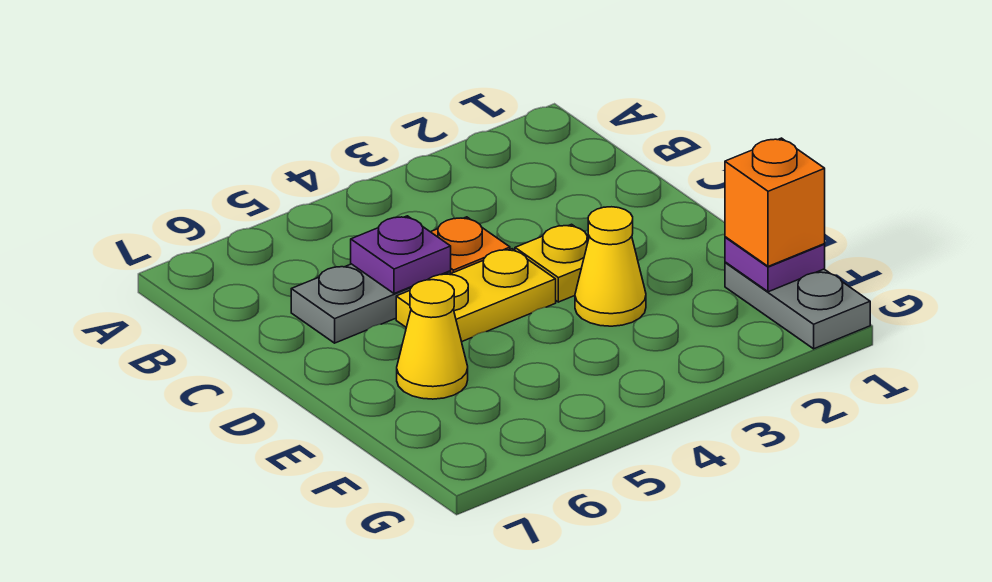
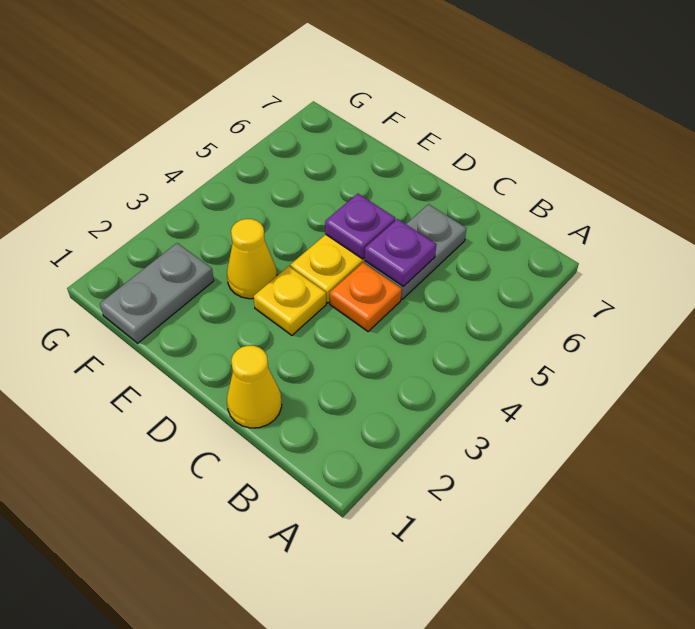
yellow 1x1 cone [397,280,468,399] -> yellow 1x1 cone moved to [227,346,282,428]
grey 1x2 plate [725,262,870,349] -> grey 1x2 plate turned to [100,243,214,343]
purple 1x1 plate [725,237,825,292] -> purple 1x1 plate moved to [325,194,395,259]
orange 1x1 brick [725,138,825,266] -> none

